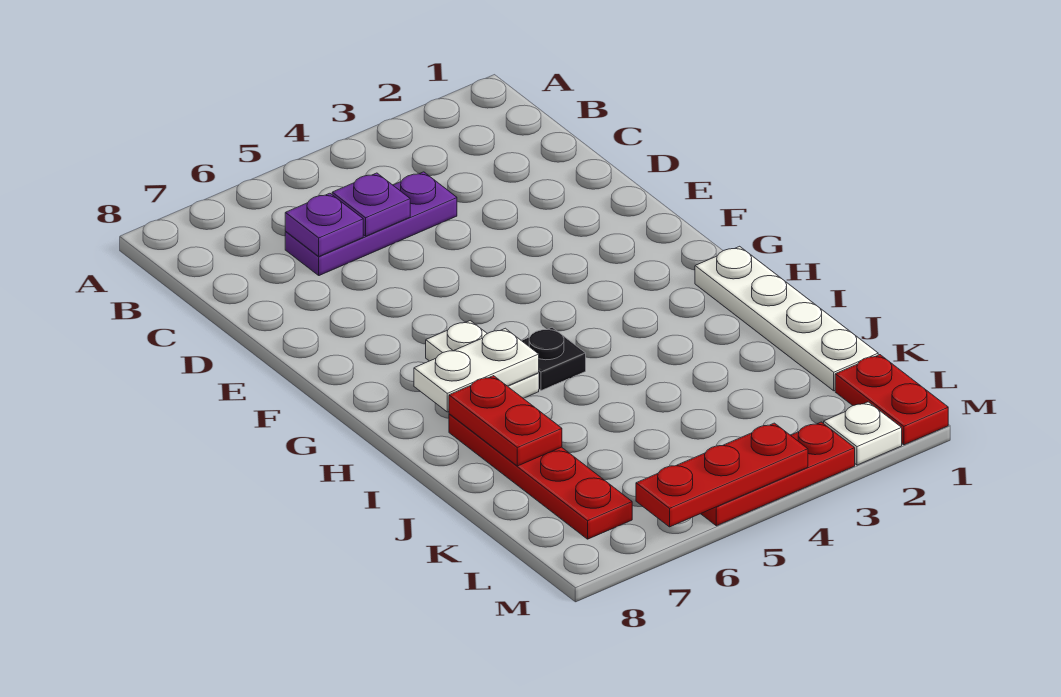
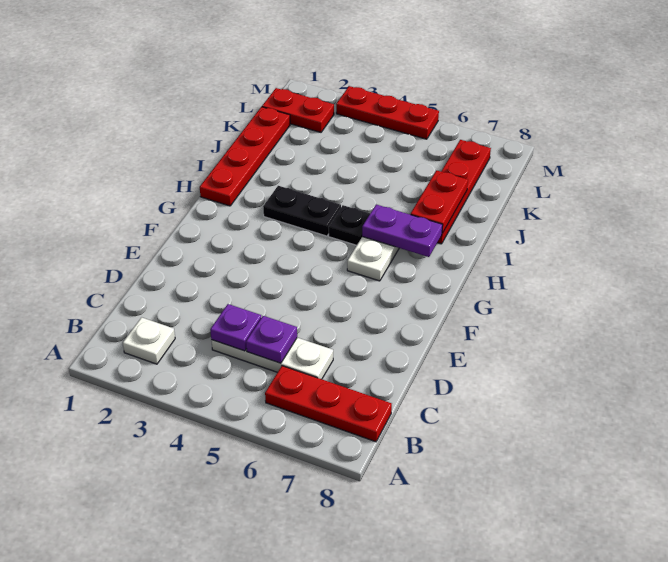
purple 1x3 plate [285,172,457,276] -> white 1x3 plate [211,338,333,379]
purple 1x1 plate [285,193,363,256] -> purple 1x1 plate moved to [210,304,261,351]
white 1x4 plate [695,246,878,391] -> red 1x4 plate [200,107,290,206]
none -> black 1x2 plate [263,186,341,236]
white 1x2 plate [414,328,539,412] -> purple 1x2 plate [362,205,443,257]
red 1x2 plate [835,355,948,445] -> red 1x2 plate turned to [262,88,334,132]
white 1x1 plate [824,402,902,465] -> white 1x1 plate moved to [123,317,175,364]
red 1x3 plate [636,423,808,527] -> red 1x3 plate moved to [265,366,392,442]

